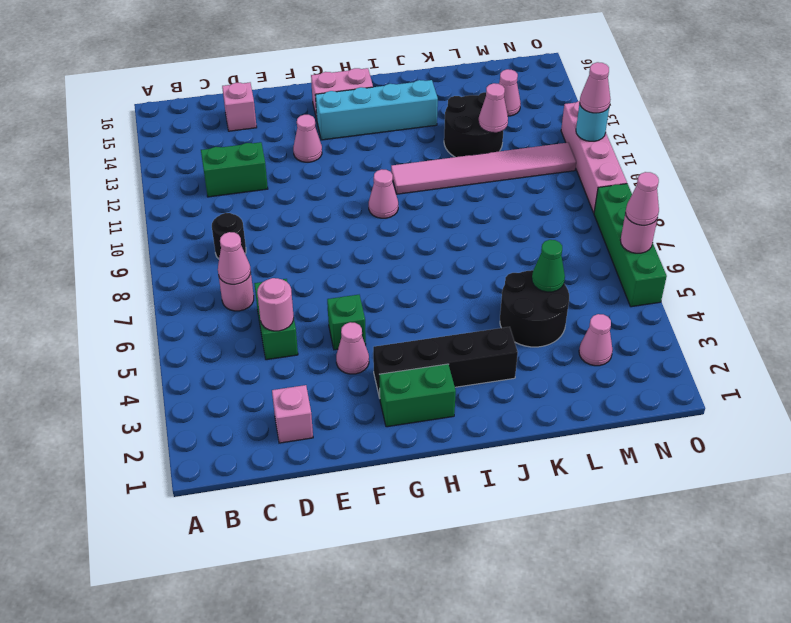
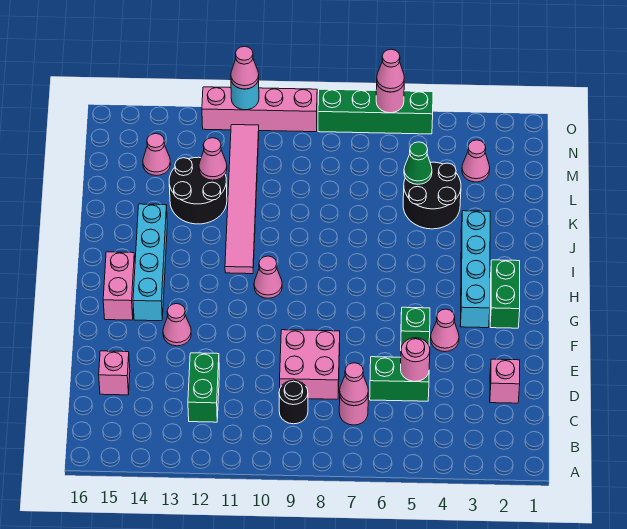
none -> pink 2x2 brick [280,330,340,399]
black 1x4 brick [373,327,518,398] -> cyan 1x4 brick [460,211,490,328]

